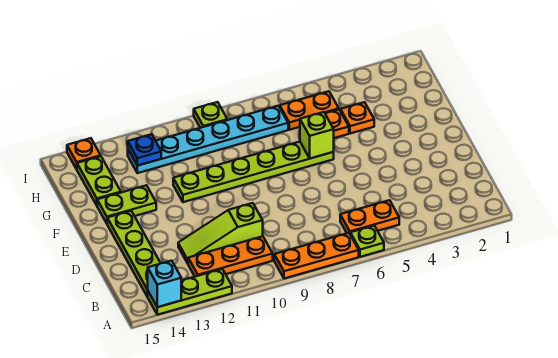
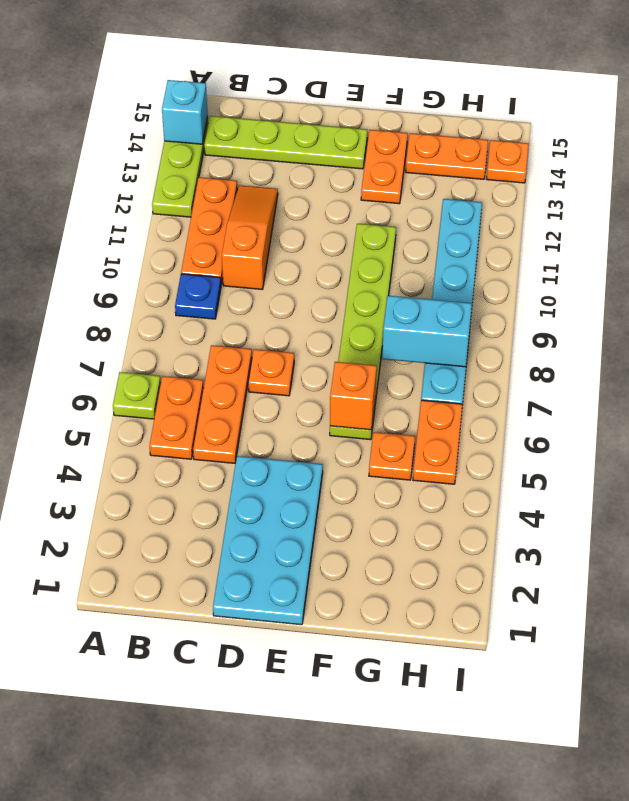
orange 1x3 plate [274,233,359,279] -> orange 1x3 plate moved to [193,345,252,463]
lime 1x3 slope [178,203,263,263] -> orange 1x3 slope [222,185,278,290]
none -> cyan 2x4 plate [213,456,323,625]
lime 1x1 brick [300,112,334,158] -> orange 1x1 brick [330,362,377,430]
lime 1x2 plate [97,185,156,223] -> orange 1x2 plate [361,130,408,204]
orange 1x1 plate [341,102,374,134] -> orange 1x1 plate moved to [248,349,294,396]
none -> cyan 1x2 brick [382,296,472,367]
lime 1x2 plate [77,156,121,205] -> orange 1x2 plate [406,133,488,179]
blue 1x1 plate [128,134,161,166] -> blue 1x1 plate moved to [175,274,221,319]
lime 1x1 plate [194,102,227,128] -> none

